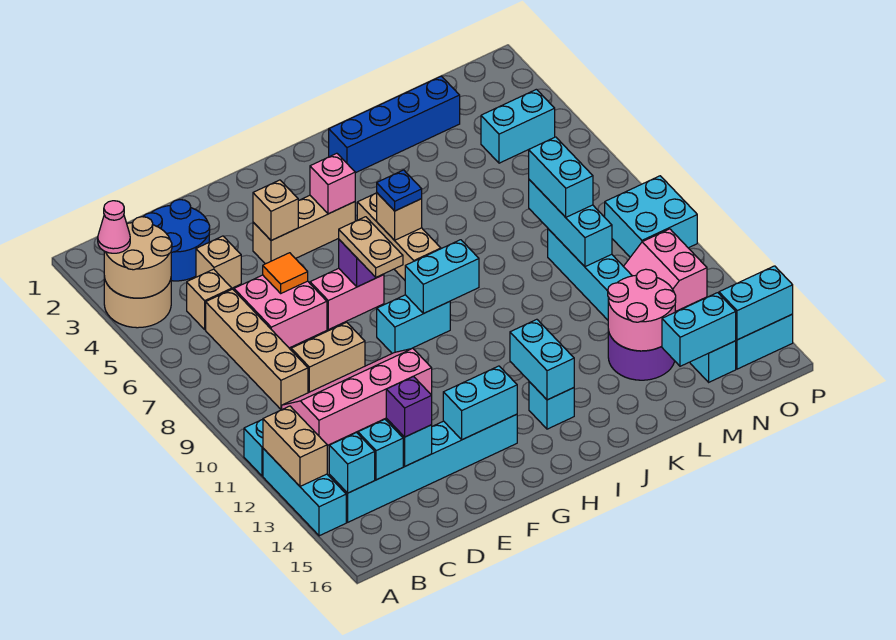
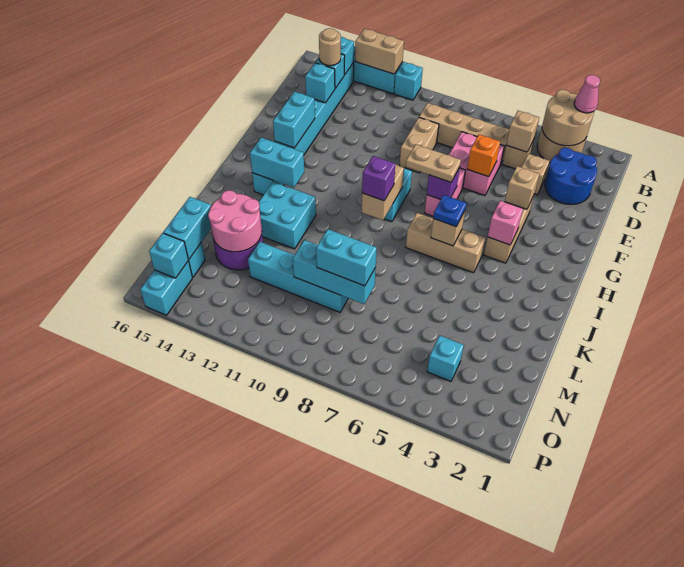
none -> tan 1x1 brick [506,111,539,152]
pink 2x4 slope [282,348,432,446] -> none
none -> tan 1x1 round brick [319,28,341,66]
purple 1x1 brick [386,376,432,437] -> purple 1x1 brick moved to [362,156,395,201]
orange 1x1 tile [263,253,308,293] -> orange 1x1 brick [467,134,500,177]
cyan 1x2 brick [405,240,479,314] -> tan 1x2 brick [362,164,404,220]
blue 1x4 brick [329,76,460,173] -> none
cyan 1x2 brick [481,89,555,163] -> cyan 1x1 brick [427,336,464,381]
pink 2x2 slope [623,229,707,312] -> none
cyan 2x2 brick [605,176,697,257] -> cyan 2x2 brick moved to [259,182,316,249]
cyan 1x2 brick [719,266,793,340] -> cyan 1x1 brick [149,233,188,278]

